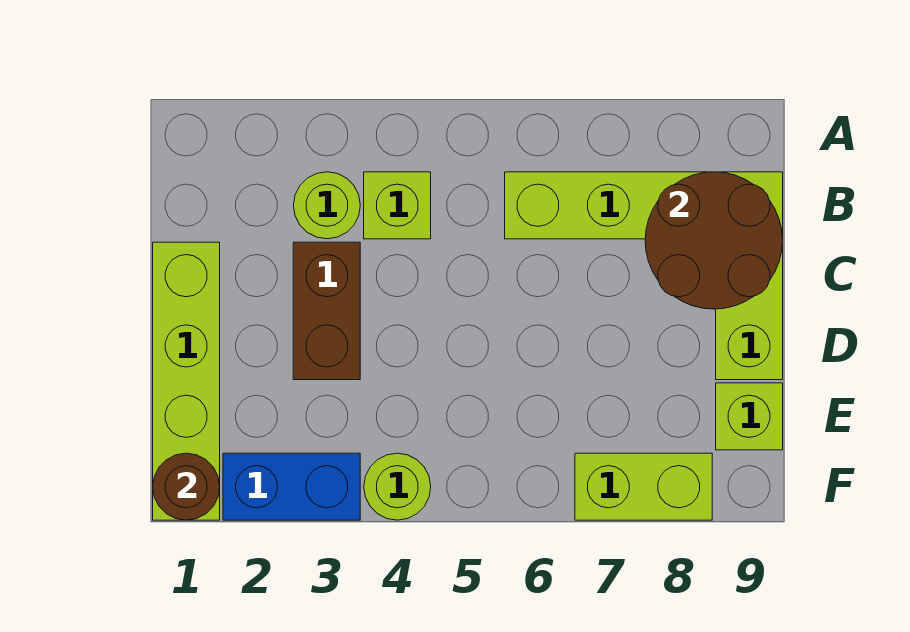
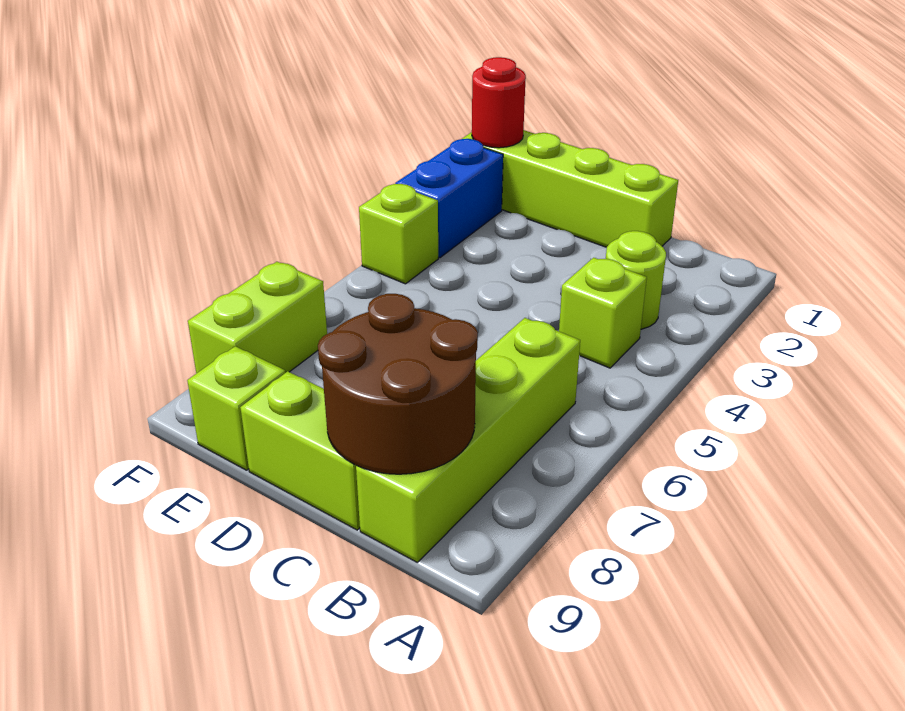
brown 1x2 brick [293,242,360,380] -> none
brown 1x1 round brick [153,453,220,520] -> red 1x1 round brick [472,57,526,148]
lime 1x1 round brick [364,453,431,520] -> lime 1x1 brick [359,184,438,284]

